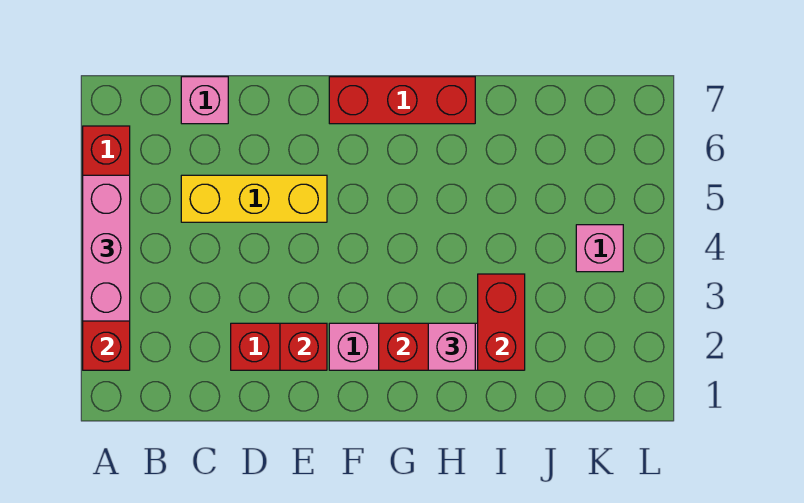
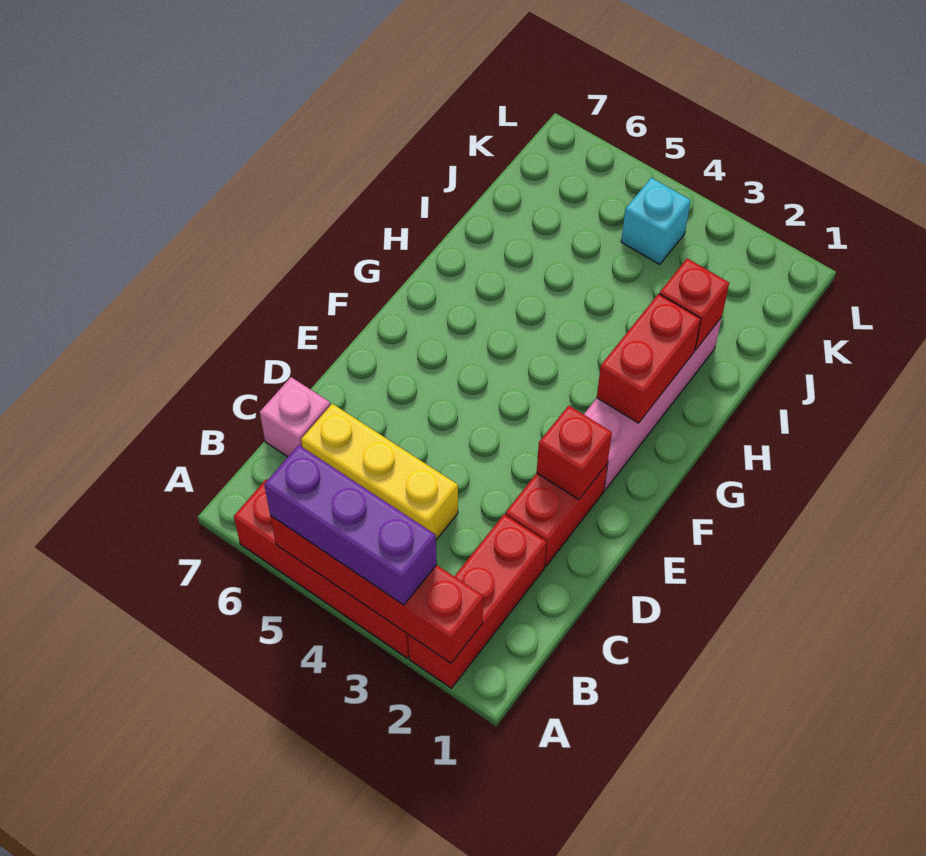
pink 1x3 brick [83,175,130,321] -> purple 1x3 brick [264,445,437,605]
yellow 1x3 brick [181,175,327,222] -> yellow 1x3 brick turned to [301,404,458,540]
red 1x3 brick [329,77,475,124] -> red 1x3 brick moved to [408,514,546,688]
pink 1x1 brick [428,323,475,370] -> none
red 1x2 brick [478,274,525,370] -> red 1x1 brick [660,258,729,350]
pink 1x1 brick [576,225,623,272] -> cyan 1x1 brick [621,178,691,264]

